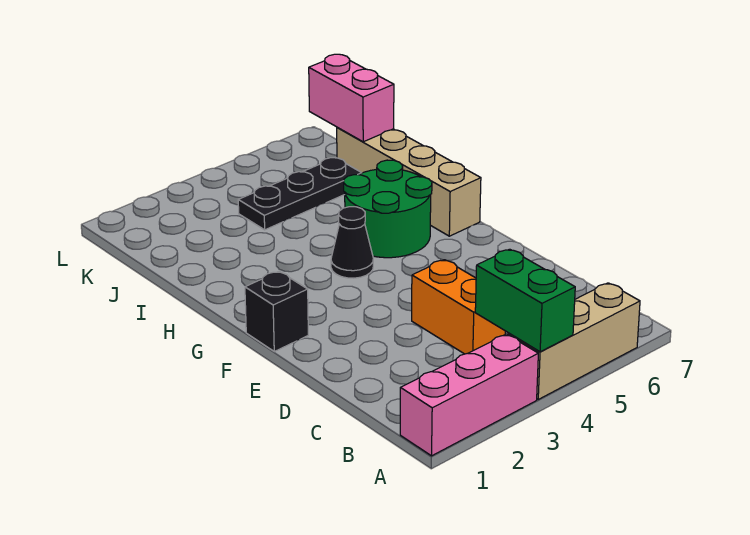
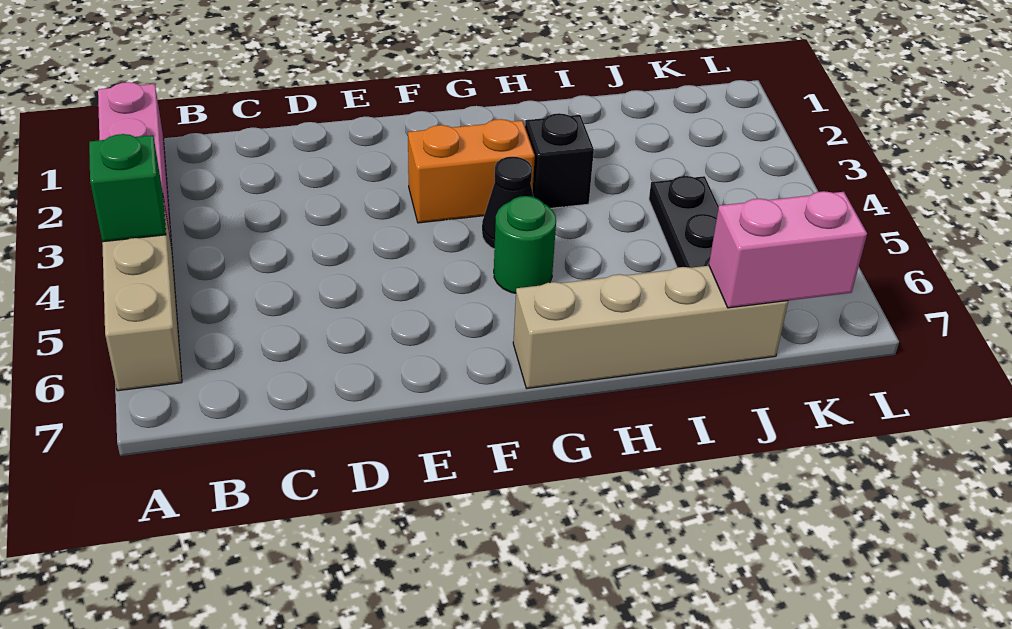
green 1x2 brick [475,249,575,352] -> green 1x1 brick [89,134,166,242]
orange 1x2 brick [412,260,505,354] -> orange 1x2 brick moved to [408,119,535,223]
black 1x1 brick [245,271,308,351] -> black 1x1 brick moved to [525,113,594,208]
green 2x2 round brick [344,160,432,258] -> green 1x1 round brick [494,196,556,293]

